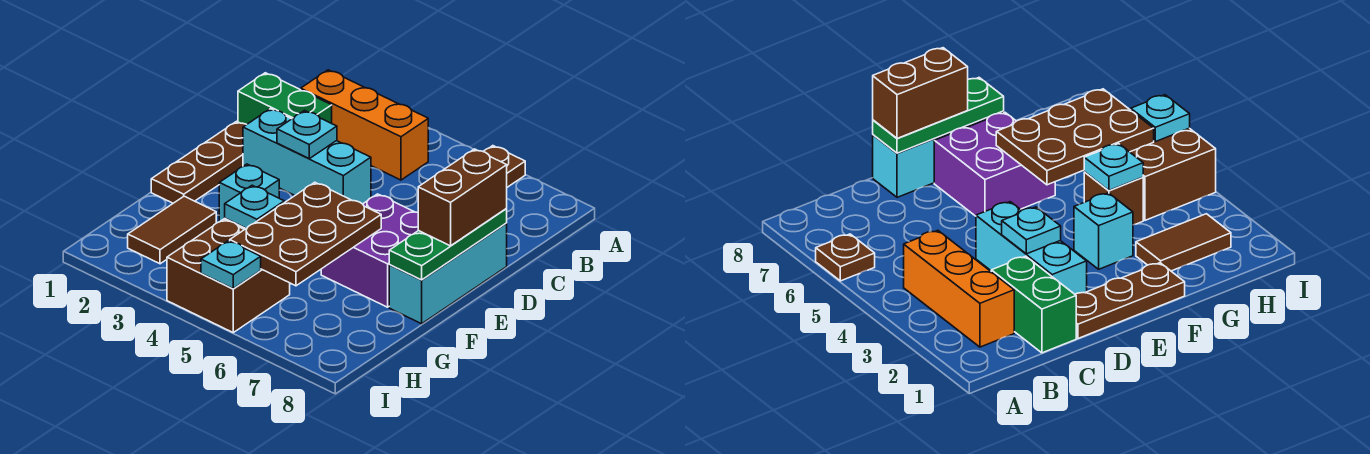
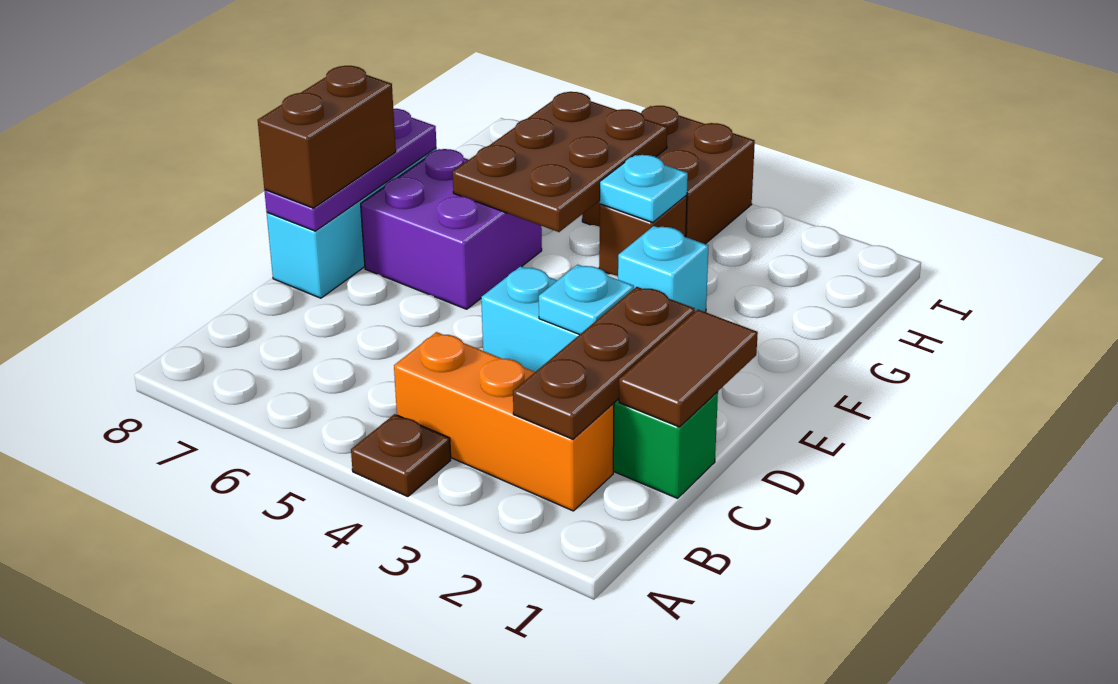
brown 1x1 plate [483,146,525,187] -> brown 1x1 plate moved to [351,414,451,497]
brown 1x3 plate [151,121,246,203] -> brown 1x3 plate moved to [513,287,695,439]
green 1x3 plate [389,208,507,280] -> purple 1x3 plate [264,109,436,231]
brown 1x2 tile [128,196,216,264] -> brown 1x2 tile moved to [619,310,758,427]
cyan 1x1 plate [201,241,261,289] -> none

